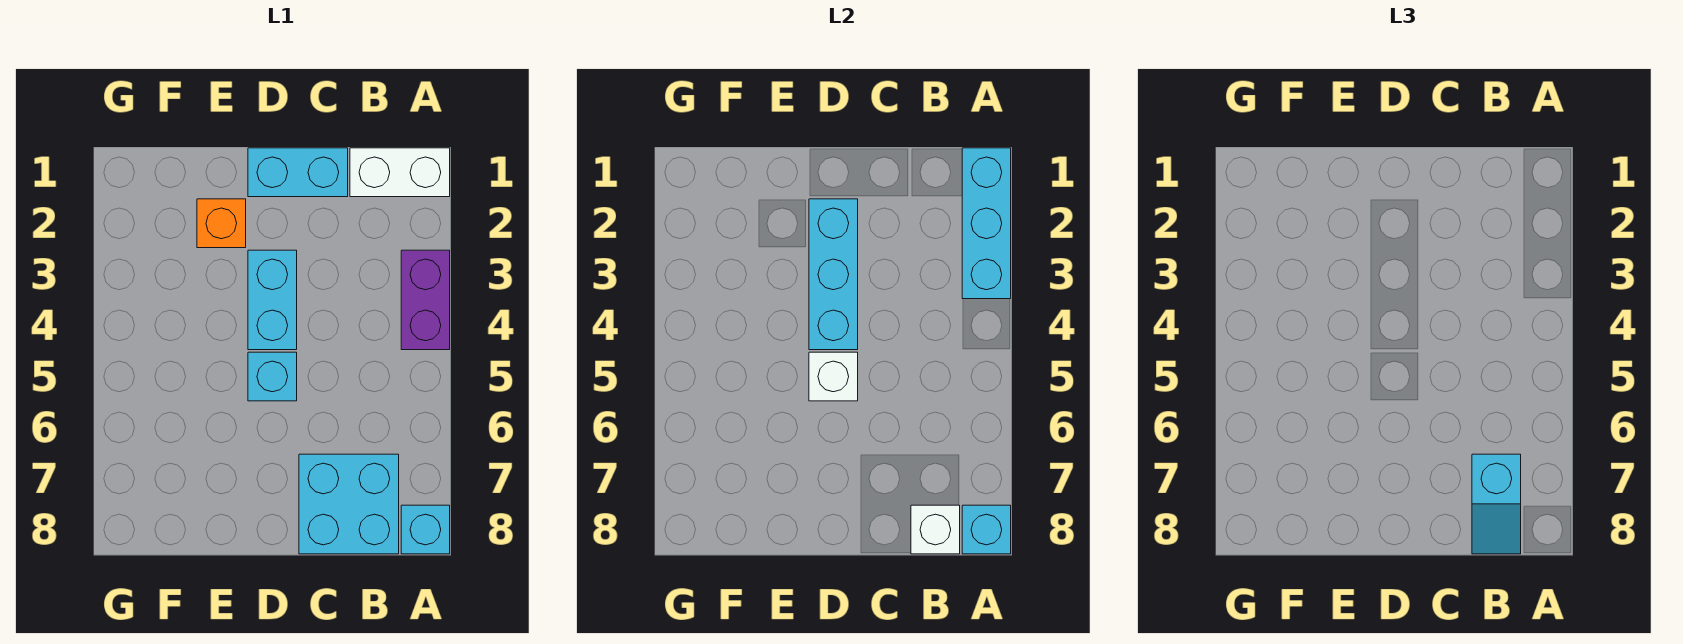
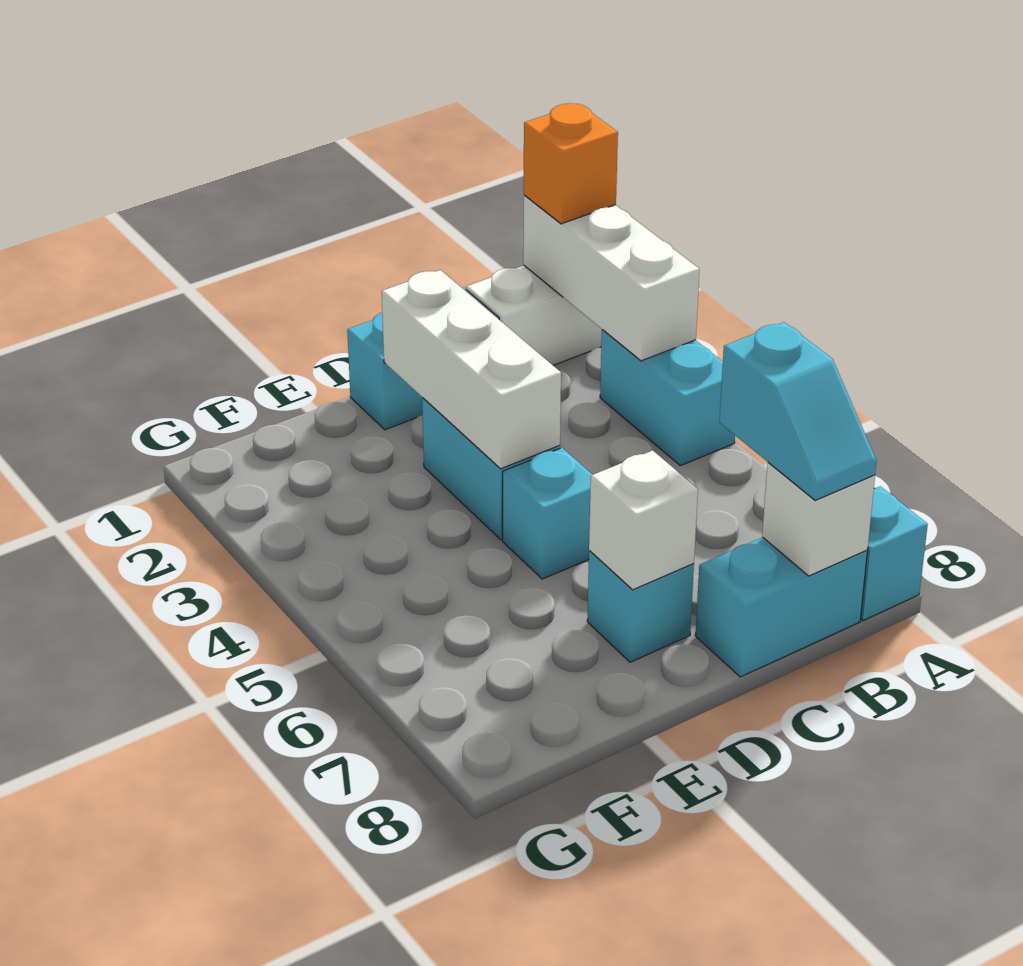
cyan 1x3 brick [962,148,1011,299] -> white 1x3 brick [523,195,699,361]
purple 1x2 brick [401,250,450,350] -> cyan 1x2 brick [600,330,735,466]
cyan 1x1 brick [962,505,1011,554] -> cyan 1x1 brick moved to [587,551,694,662]
cyan 2x2 brick [299,454,399,554] -> cyan 1x2 brick [695,537,867,677]
cyan 1x3 brick [809,199,858,350] -> white 1x3 brick [382,270,561,469]
white 1x1 brick [809,352,858,401] -> white 1x1 brick moved to [589,450,698,590]
orange 1x1 brick [197,199,246,248] -> orange 1x1 brick moved to [524,103,618,224]

